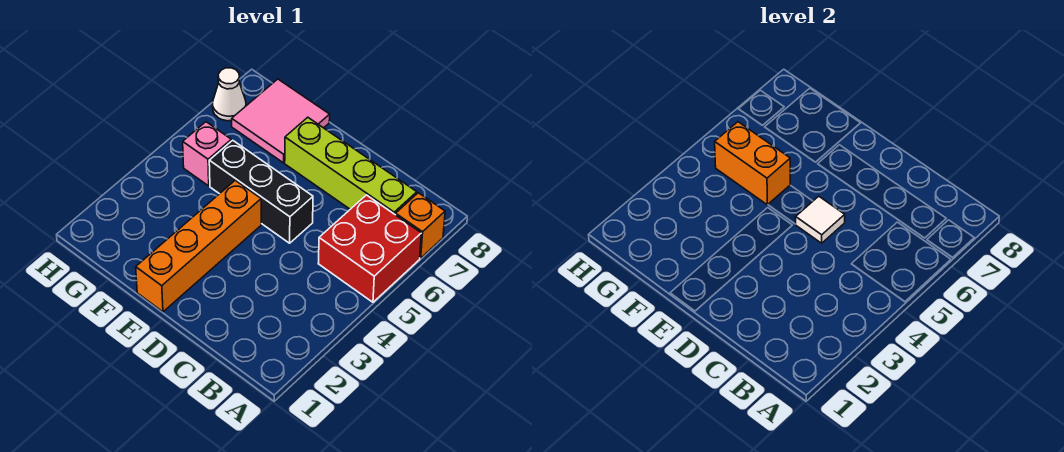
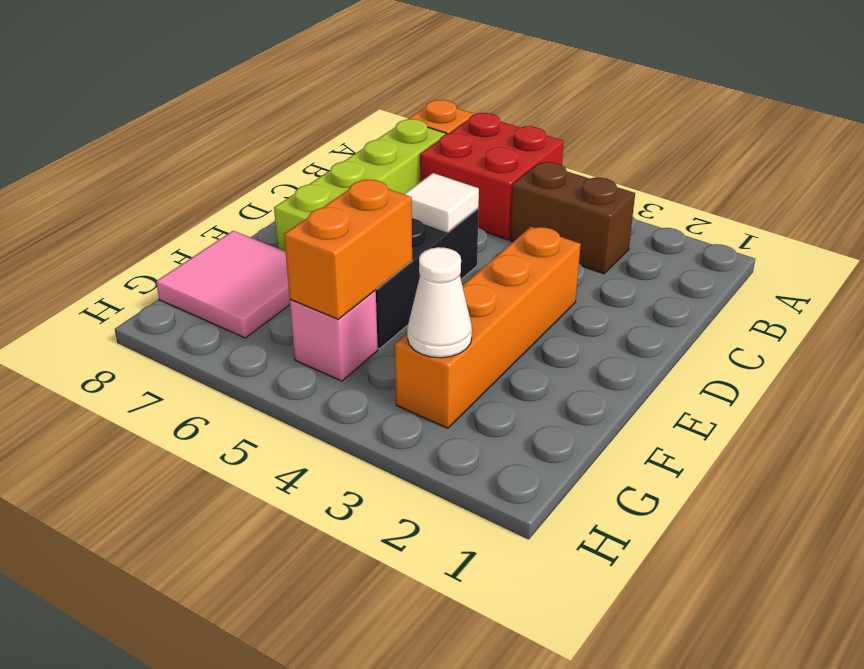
none -> brown 1x2 brick [510,162,635,274]
orange 1x4 brick [136,180,261,312] -> orange 1x4 brick turned to [395,227,581,428]
white 1x1 cone [213,68,246,121] -> white 1x1 cone moved to [407,247,472,358]

